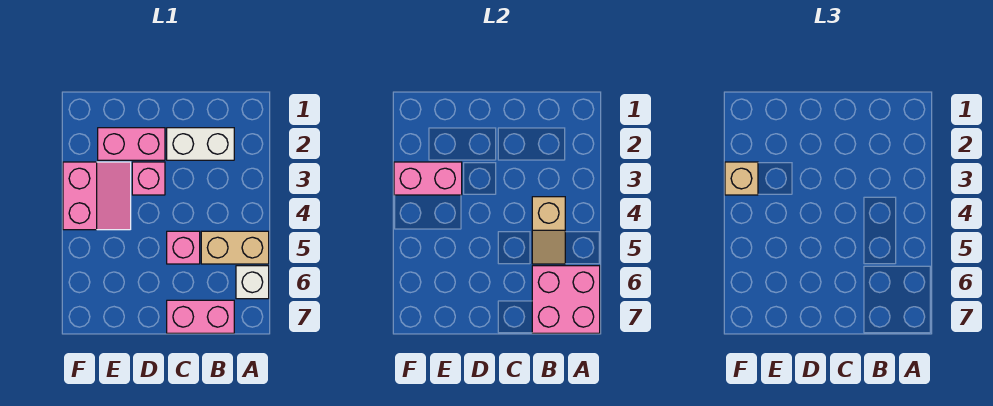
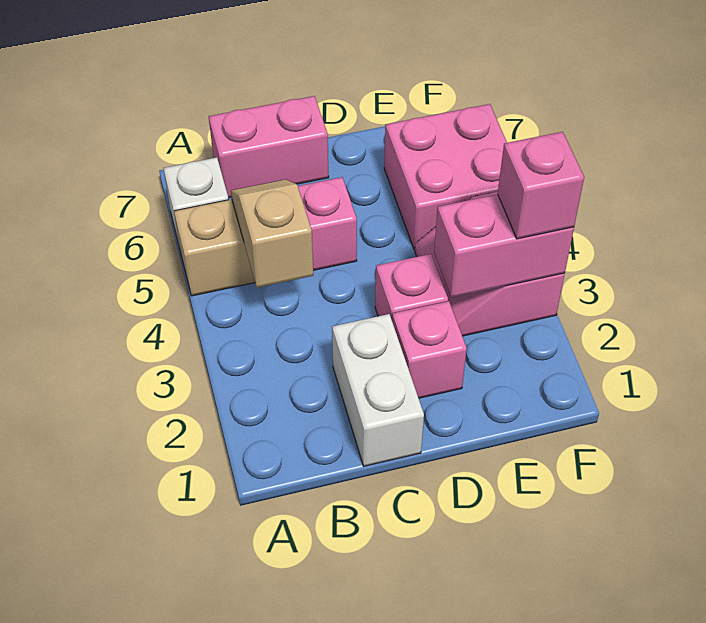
pink 2x2 brick [532,266,600,333] -> pink 2x2 brick moved to [384,104,507,249]
white 1x2 brick [167,128,234,160] -> white 1x2 brick turned to [332,314,424,466]
pink 1x2 brick [98,128,165,160] -> pink 1x1 brick [392,301,467,398]
tan 1x1 brick [725,162,758,195] -> pink 1x1 brick [498,132,584,239]

